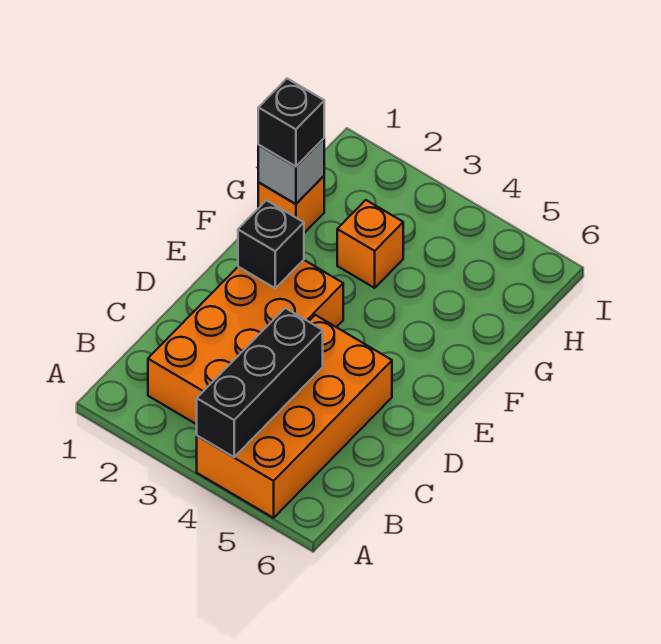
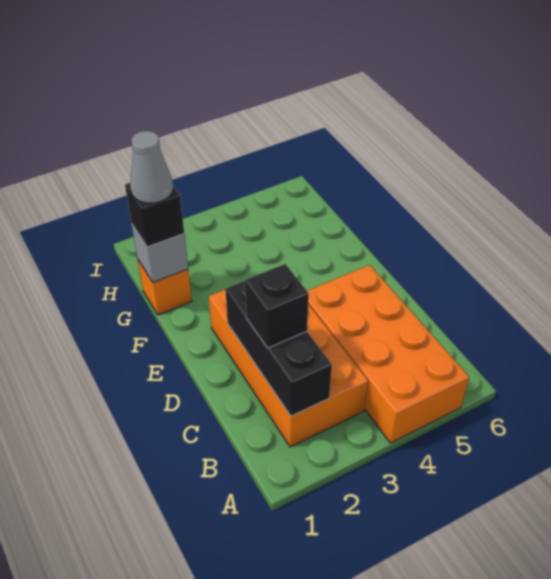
black 1x3 brick [197,308,323,457] -> black 1x3 brick moved to [225,281,332,416]
black 1x1 brick [238,200,304,288] -> black 1x1 brick moved to [245,264,309,348]
none -> grey 1x1 cone [130,131,173,203]
orange 1x1 brick [337,200,403,288] -> none

